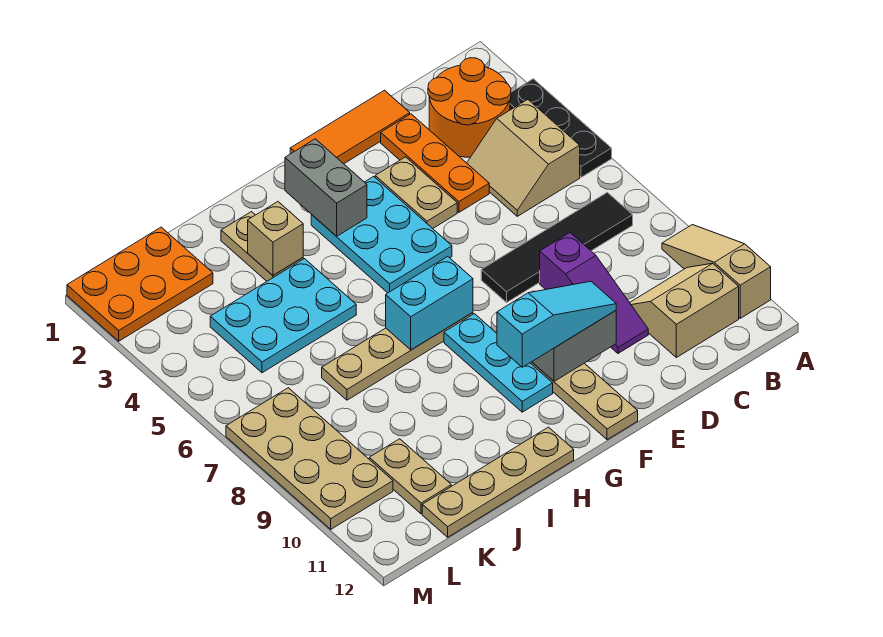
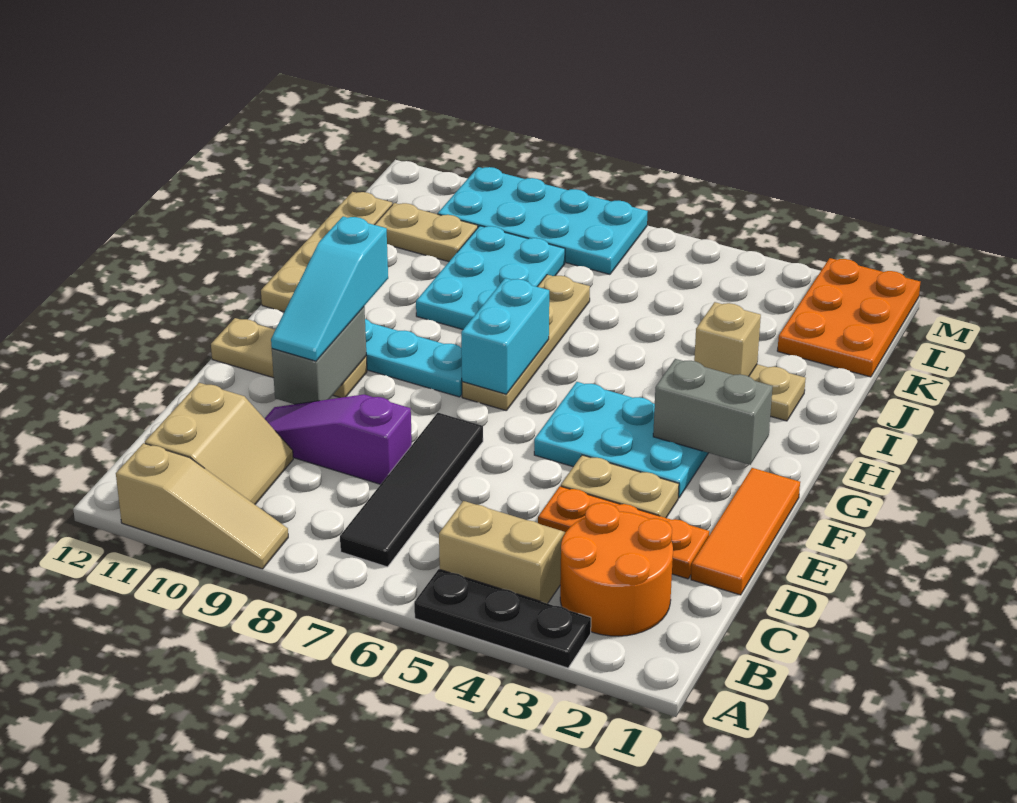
cyan 2x3 plate [210,259,356,373] -> cyan 2x3 plate moved to [416,226,565,329]
tan 2x4 plate [226,388,393,529] -> cyan 2x4 plate [438,167,648,274]

